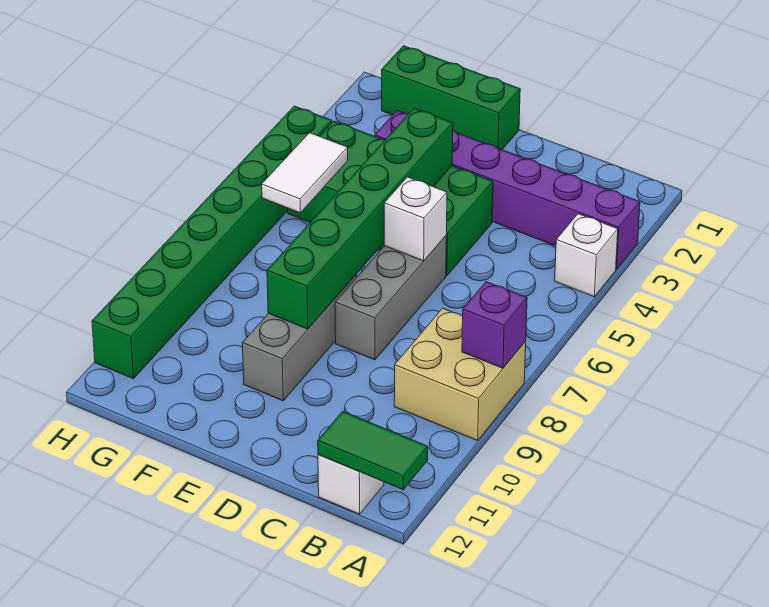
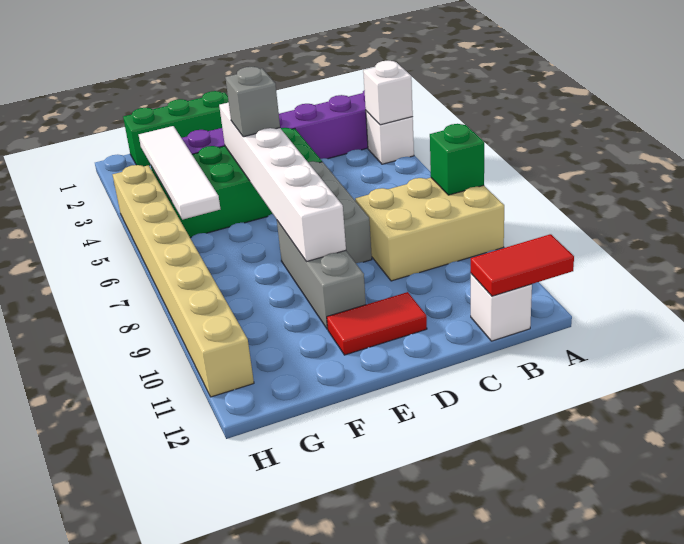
tan 2x2 brick [394,308,526,441] -> tan 2x3 brick [355,178,504,281]
purple 1x1 brick [462,282,527,368] -> green 1x1 brick [430,124,484,195]
green 1x2 tile [318,411,428,490] -> red 1x2 tile [471,234,574,296]
white 1x1 brick [384,177,447,261] -> white 1x1 brick moved to [363,61,413,125]
none -> red 1x2 tile [327,292,427,355]
green 1x6 brick [267,108,453,329] -> white 1x6 brick [219,102,346,262]
none -> grey 1x1 brick [225,67,280,137]
white 1x2 tile [262,133,348,213] -> white 1x4 tile [139,126,220,220]
green 1x8 brick [92,106,332,379] -> tan 1x8 brick [113,165,254,397]

